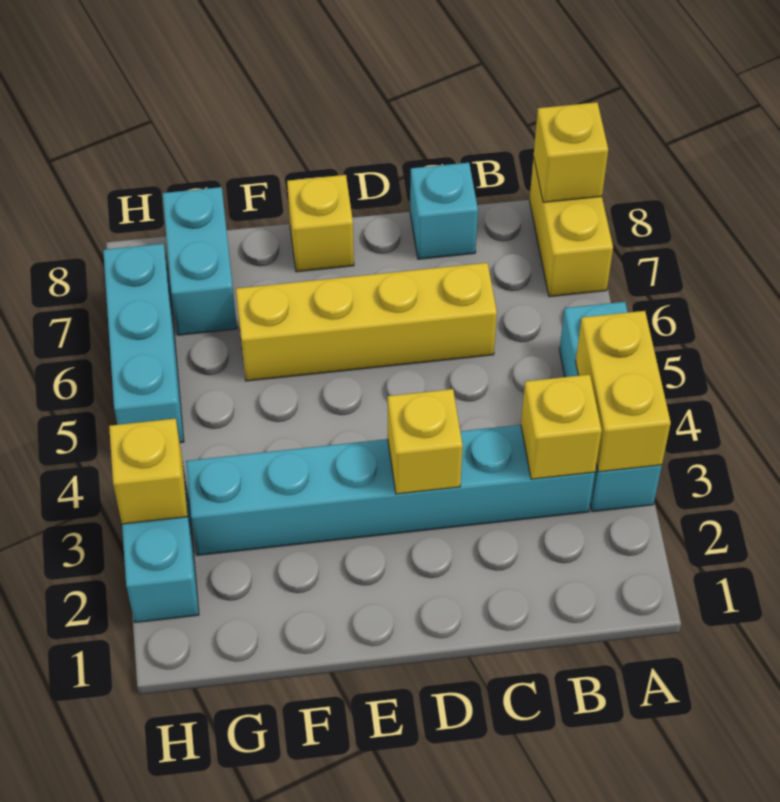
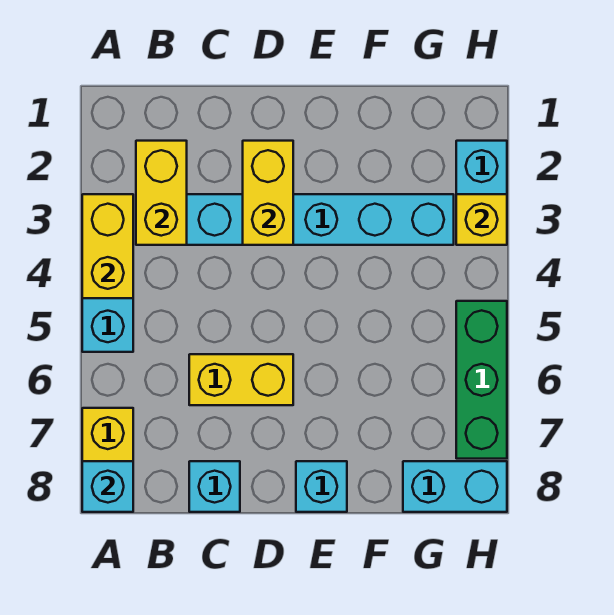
yellow 1x1 brick [534,102,608,202] -> cyan 1x1 brick [82,461,133,512]
yellow 1x1 brick [521,375,602,479] -> yellow 1x2 brick [136,141,187,245]
yellow 1x4 brick [236,263,497,381] -> yellow 1x2 brick [189,354,293,405]
yellow 1x1 brick [388,389,463,494] -> yellow 1x2 brick [243,141,293,245]
yellow 1x1 brick [287,175,354,272] -> cyan 1x1 brick [296,461,347,512]
cyan 1x2 brick [162,187,237,335] -> cyan 1x2 brick turned to [403,461,507,512]
cyan 1x3 brick [103,244,184,443] -> green 1x3 brick [456,301,507,459]

